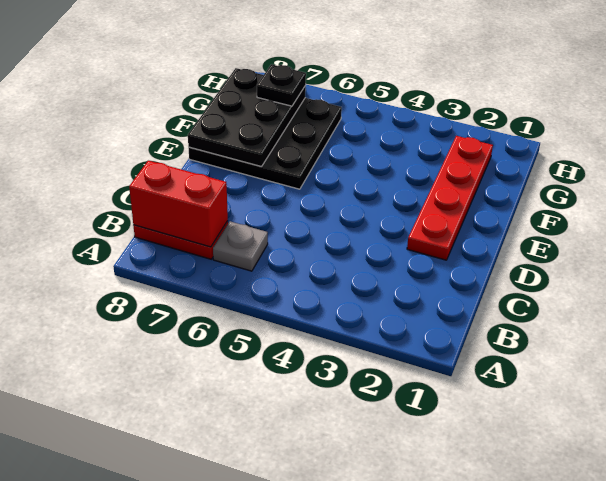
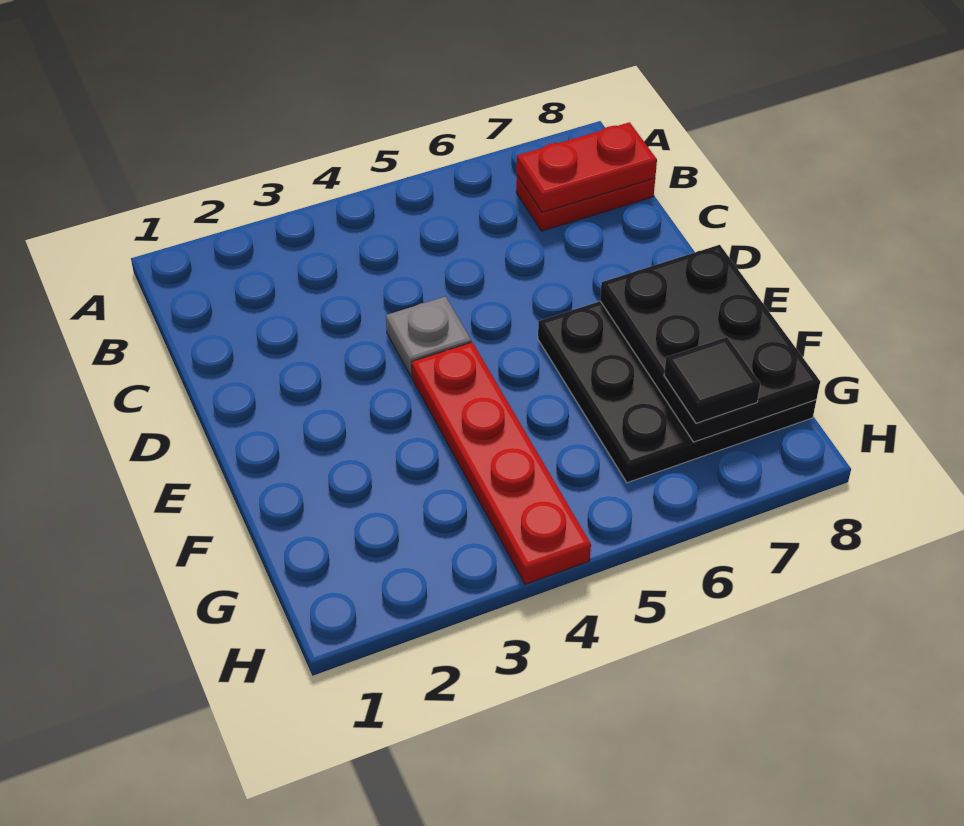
grey 1x1 plate [213,221,268,271] -> grey 1x1 plate moved to [386,297,471,377]
red 1x2 brick [129,161,228,247] -> red 1x2 plate [517,122,657,212]
red 1x4 plate [407,136,493,260] -> red 1x4 plate moved to [412,342,591,584]
black 1x1 plate [257,64,306,106] -> black 1x1 tile [664,337,760,423]

